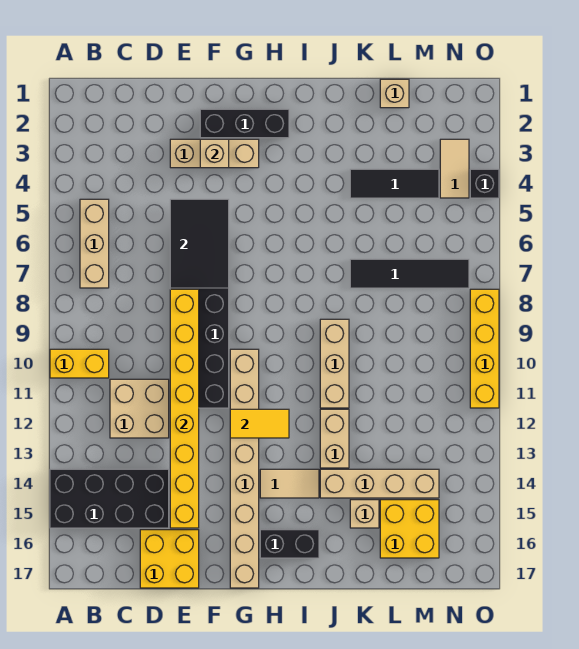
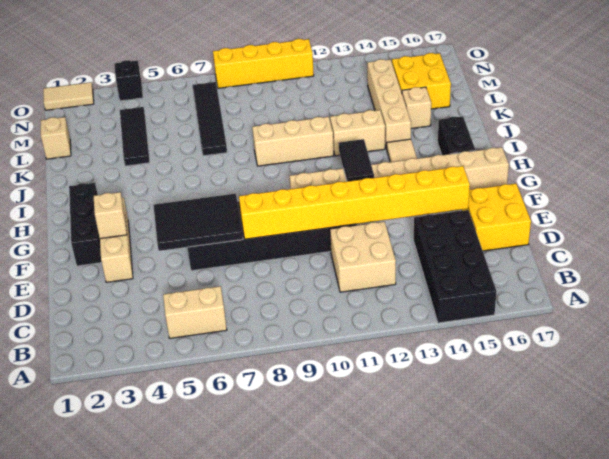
yellow 1x2 brick [50,349,109,378] -> none
tan 1x3 brick [80,199,109,288] -> tan 1x2 brick [163,286,227,338]
yellow 1x2 tile [230,409,289,438] -> black 1x2 tile [339,139,374,181]
tan 1x2 tile [440,139,469,198] -> tan 1x2 tile moved to [43,82,94,110]

